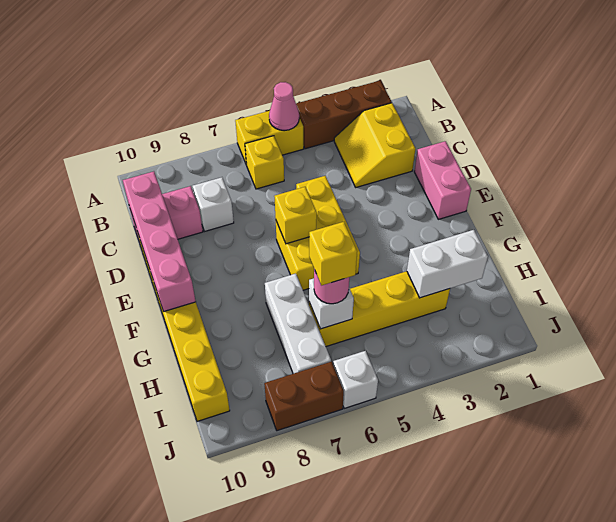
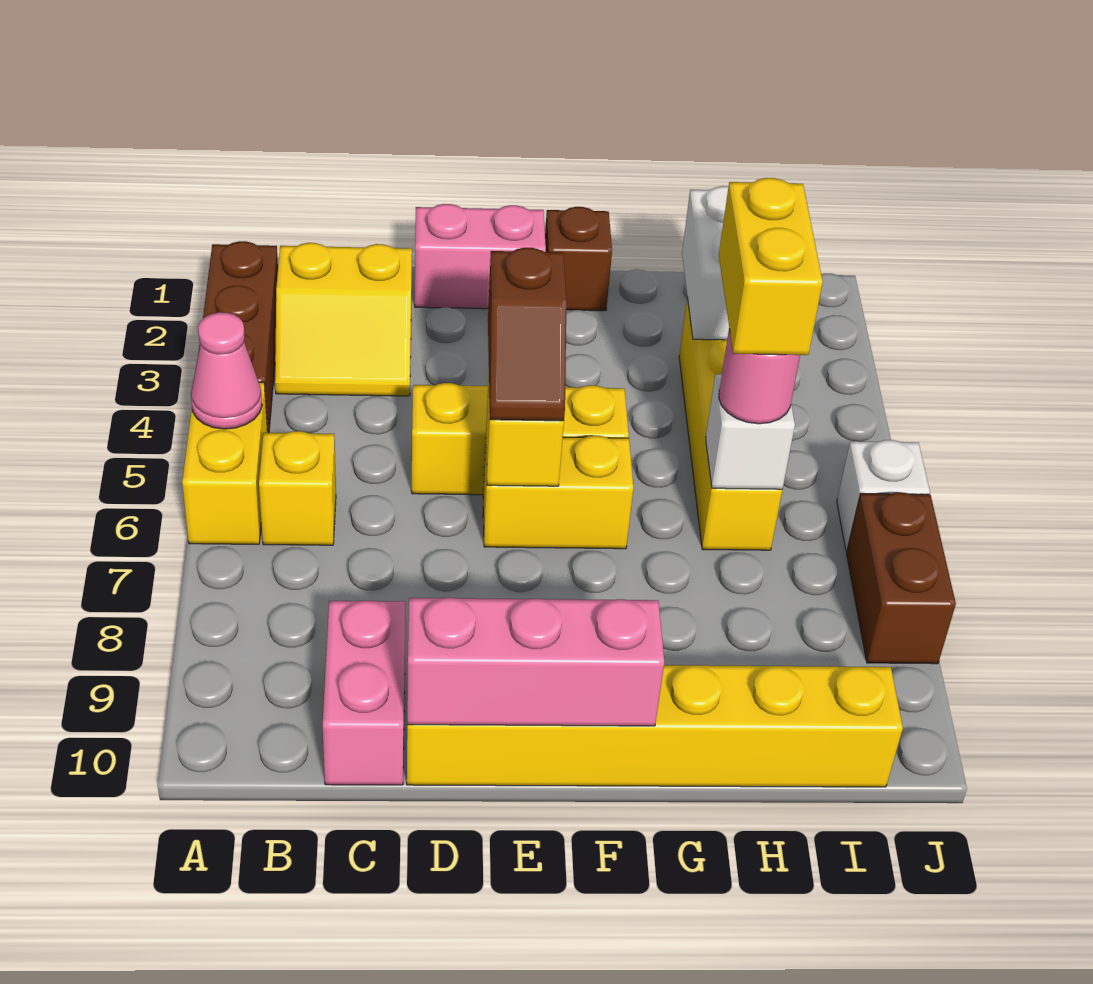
white 1x1 brick [193,177,234,231] -> none
pink 1x4 brick [123,171,196,312] -> pink 1x3 brick [407,598,664,726]
none -> brown 1x2 slope [488,248,566,421]
none -> brown 1x1 brick [545,207,612,311]
white 1x3 brick [265,274,331,374] -> none
yellow 1x1 brick [309,222,357,285] -> yellow 1x2 brick [719,178,823,355]

